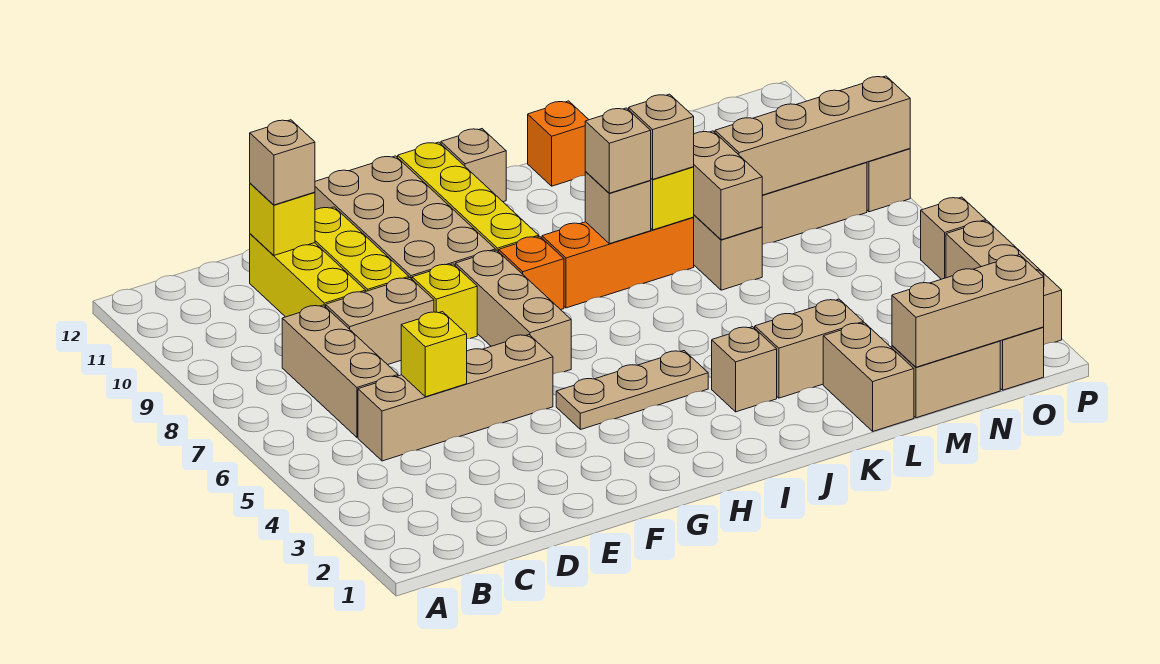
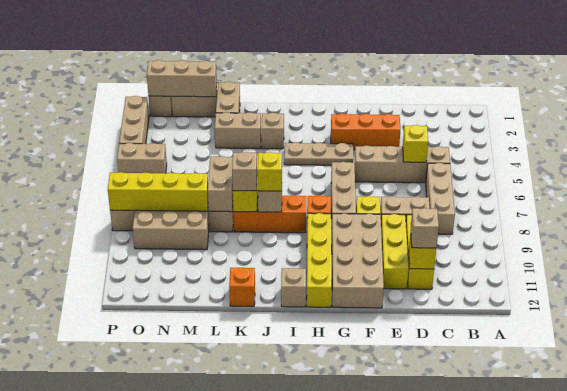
none -> orange 1x3 brick [331,113,400,150]
tan 1x1 brick [585,108,651,193] -> yellow 1x1 brick [257,152,282,191]
tan 1x4 brick [715,76,910,195] -> yellow 1x4 brick [108,172,208,211]
tan 1x1 brick [921,197,986,279] -> tan 1x2 brick [117,143,167,173]

